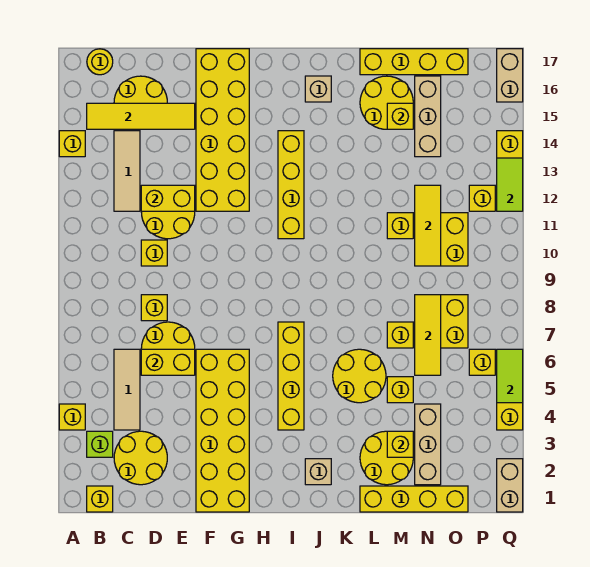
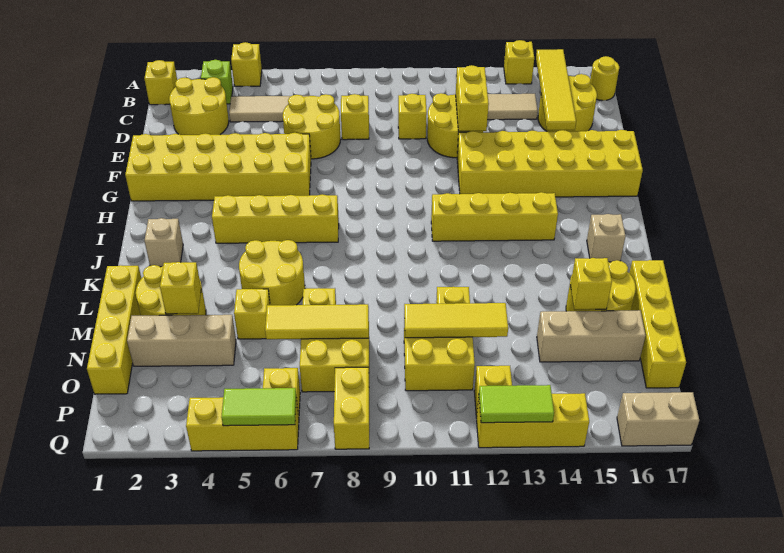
yellow 1x2 brick [141,349,195,375] -> yellow 1x2 brick moved to [334,367,369,449]
tan 1x2 brick [497,459,523,512] -> none

